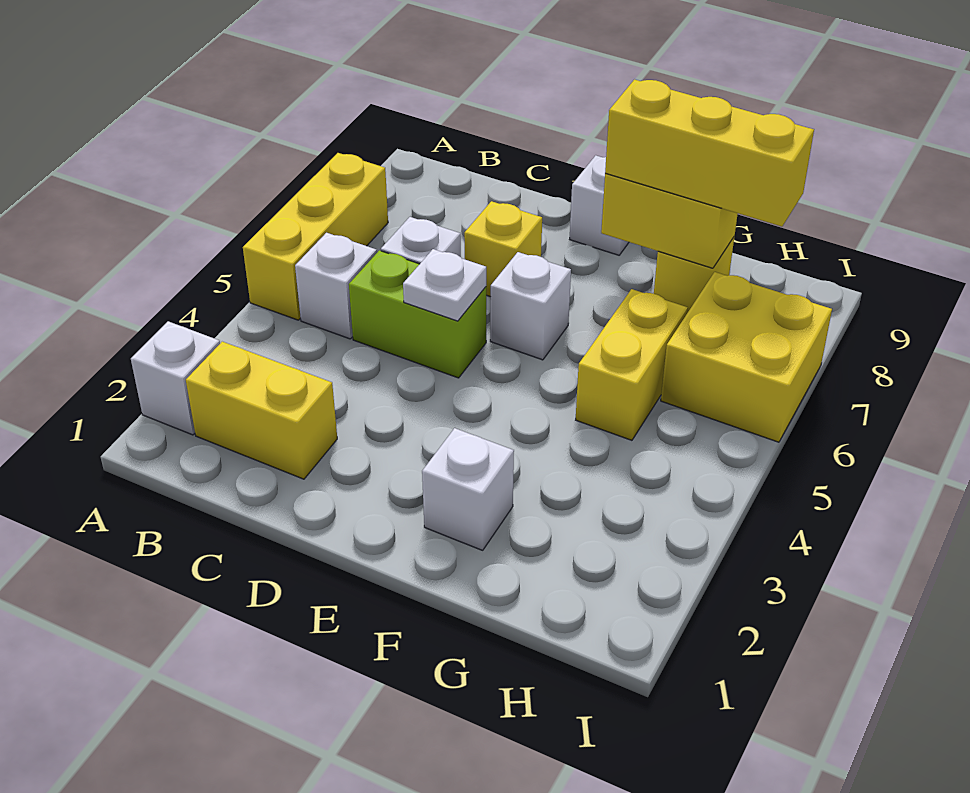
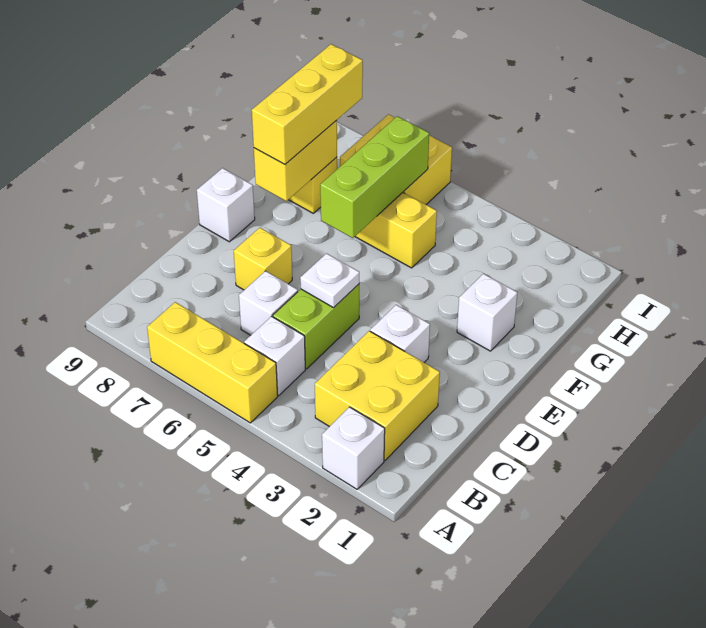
yellow 1x2 brick [186,342,337,479] -> yellow 2x2 brick [315,331,440,460]
white 1x1 brick [490,252,571,360] -> white 1x1 brick moved to [370,305,430,362]
none -> lime 1x3 brick [320,116,429,238]

